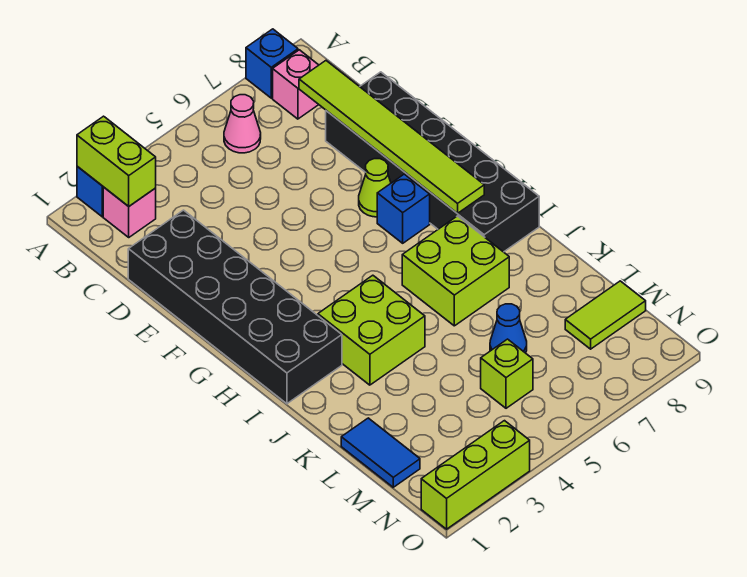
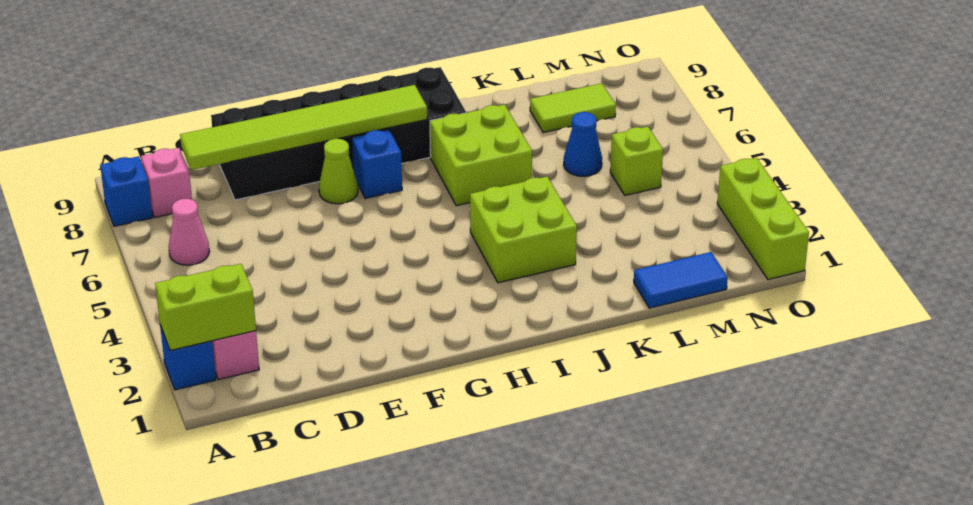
black 2x6 brick [128,210,342,404] -> none
lime 1x2 tile [565,281,646,349] -> lime 1x2 tile turned to [530,83,616,132]

